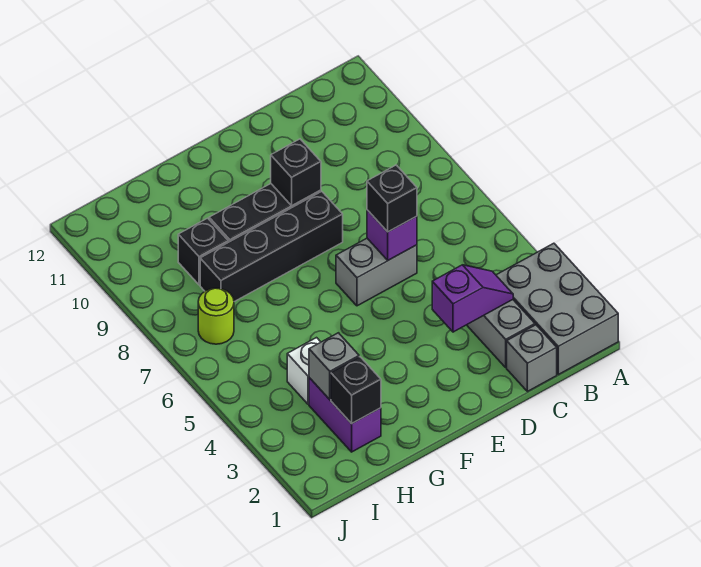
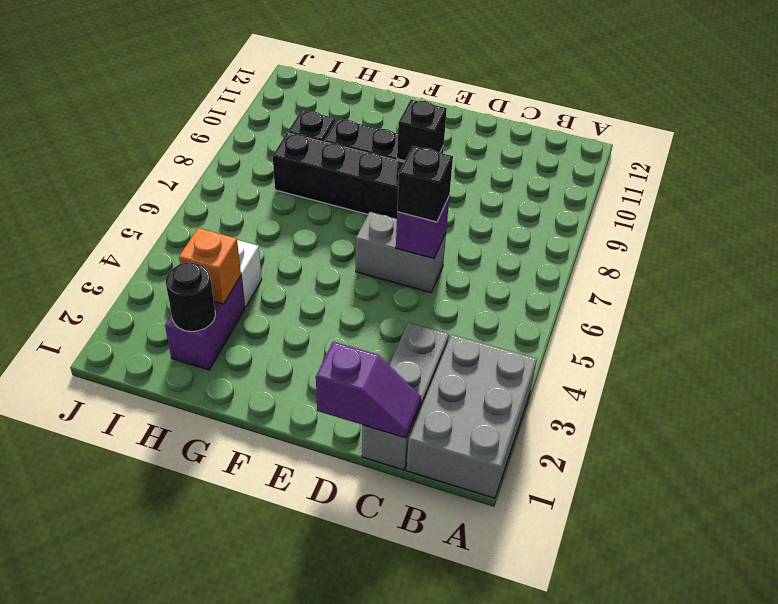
purple 1x2 slope [432,265,513,332] -> purple 1x2 slope moved to [316,342,421,438]
black 1x1 brick [331,357,381,424] -> black 1x1 round brick [166,262,215,332]
grey 1x1 brick [309,333,359,399] -> orange 1x1 brick [179,228,241,304]
lime 1x1 round brick [198,288,234,344] -> none

